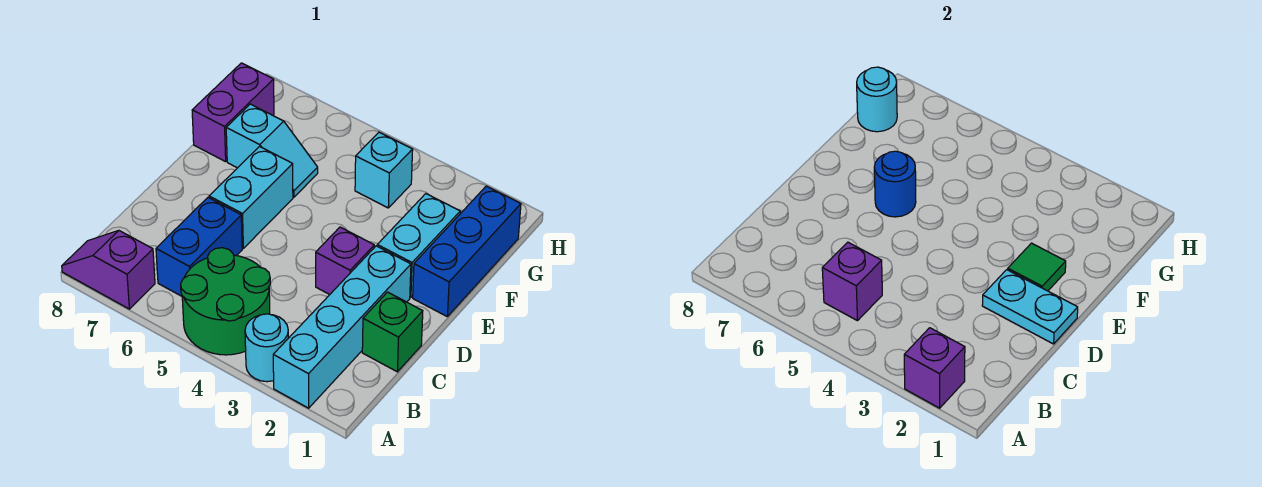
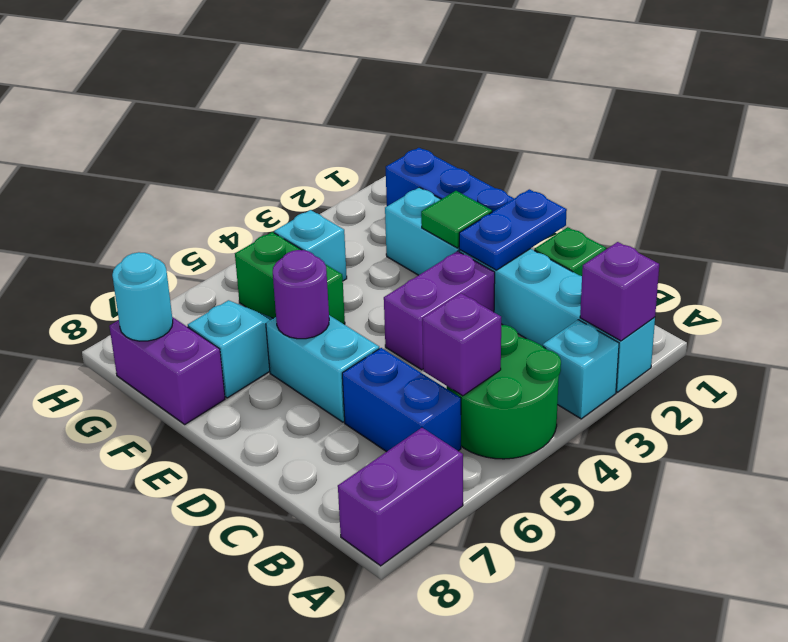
cyan 1x1 round brick [245,314,288,382] -> cyan 1x1 brick [543,320,619,419]
purple 1x2 slope [62,231,155,309] -> purple 1x2 brick [338,428,463,566]
cyan 1x2 plate [982,270,1078,344] -> blue 1x2 plate [459,189,567,270]
purple 1x1 brick [316,227,374,295] -> purple 1x2 brick [384,251,495,370]
blue 1x1 round brick [874,151,916,217] -> purple 1x1 round brick [273,250,329,339]
none -> green 1x2 brick [235,232,345,324]

